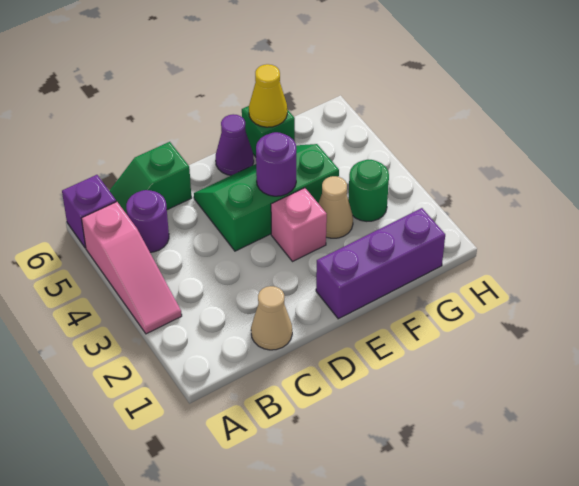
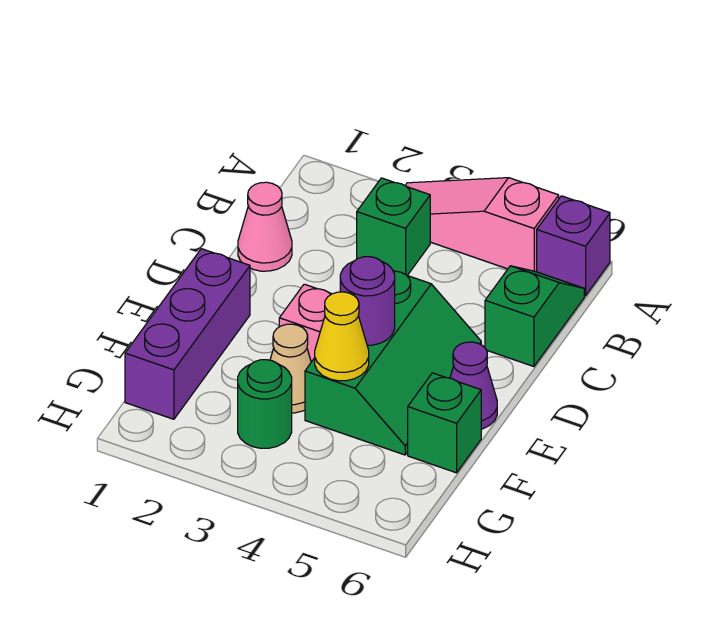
none -> green 1x1 brick [357,178,430,275]
purple 1x1 round brick [126,190,169,252] -> none
tan 1x1 cone [251,286,292,350] -> pink 1x1 cone [238,182,292,271]
yellow 1x1 cone [249,64,287,127] -> yellow 1x1 cone moved to [315,292,369,381]

